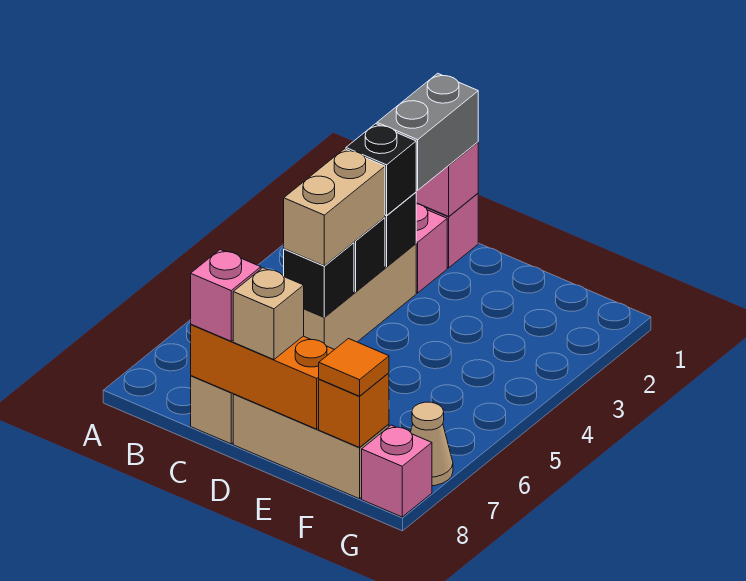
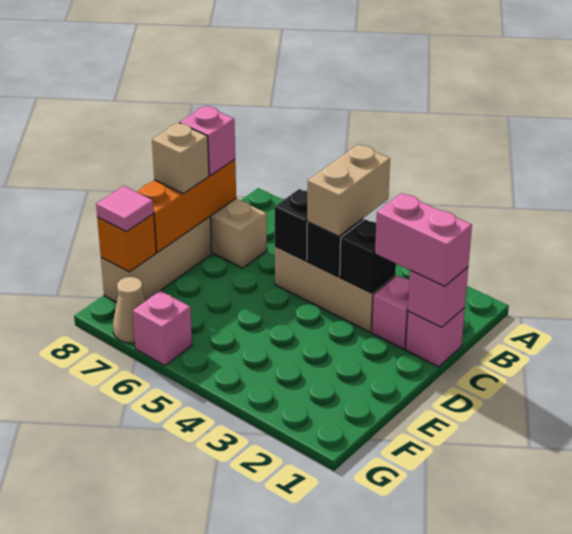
grey 1x2 brick [377,73,478,190] -> pink 1x2 brick [375,193,472,286]
black 1x1 brick [346,124,416,216] -> none
tan 1x2 brick [284,149,385,266] -> tan 1x2 brick turned to [307,144,390,236]
orange 1x1 tile [319,339,389,396] -> pink 1x1 tile [96,186,154,232]
pink 1x1 brick [362,425,432,517] -> pink 1x1 brick moved to [133,291,192,366]

